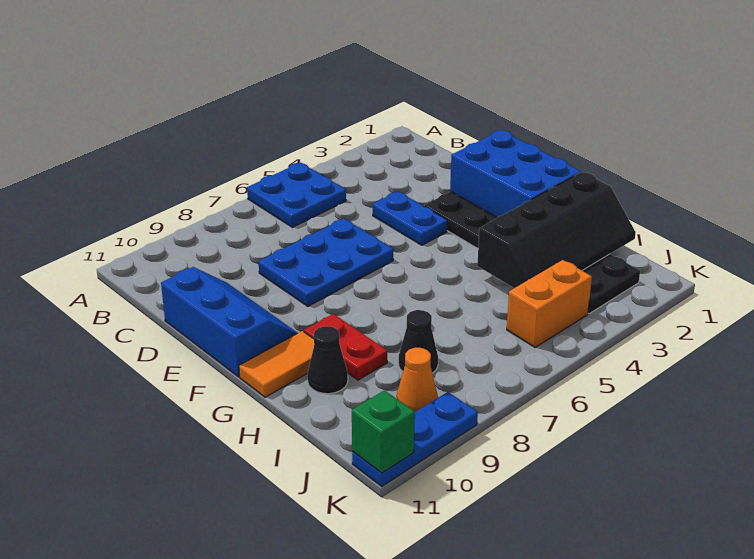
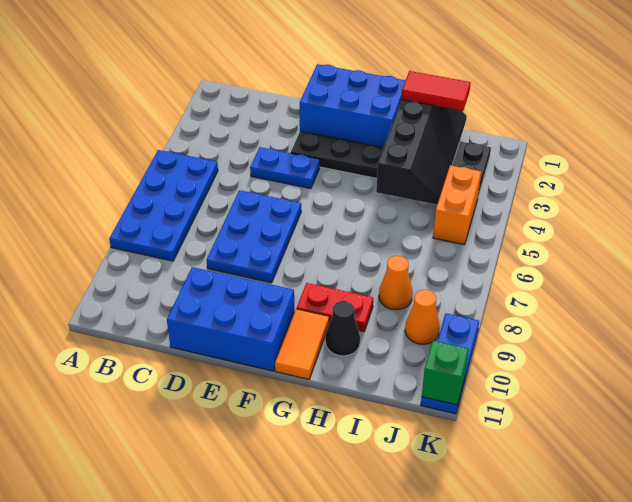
blue 2x2 plate [247,162,346,227] -> blue 2x4 plate [109,150,218,261]
blue 2x3 slope [161,267,297,377] -> blue 2x3 brick [167,267,295,371]
none -> red 1x2 tile [402,71,471,111]
black 1x1 cone [399,310,438,373] -> orange 1x1 cone [379,256,413,310]

